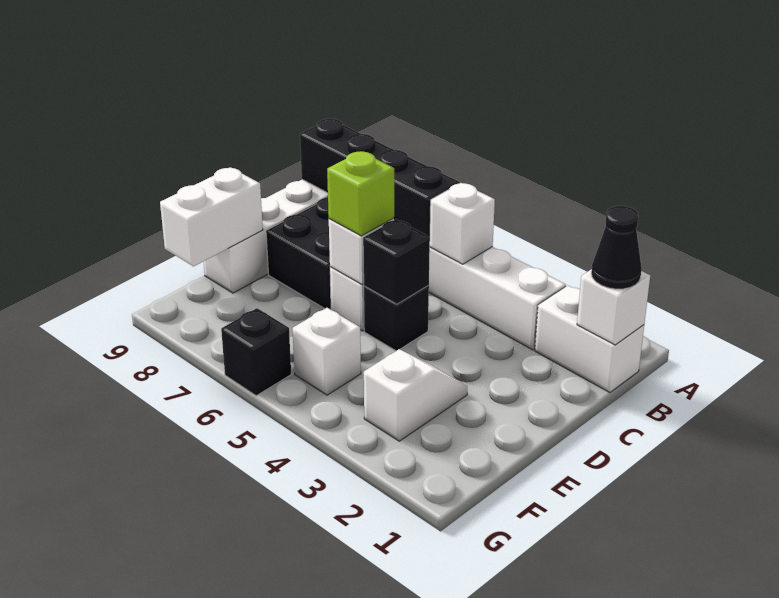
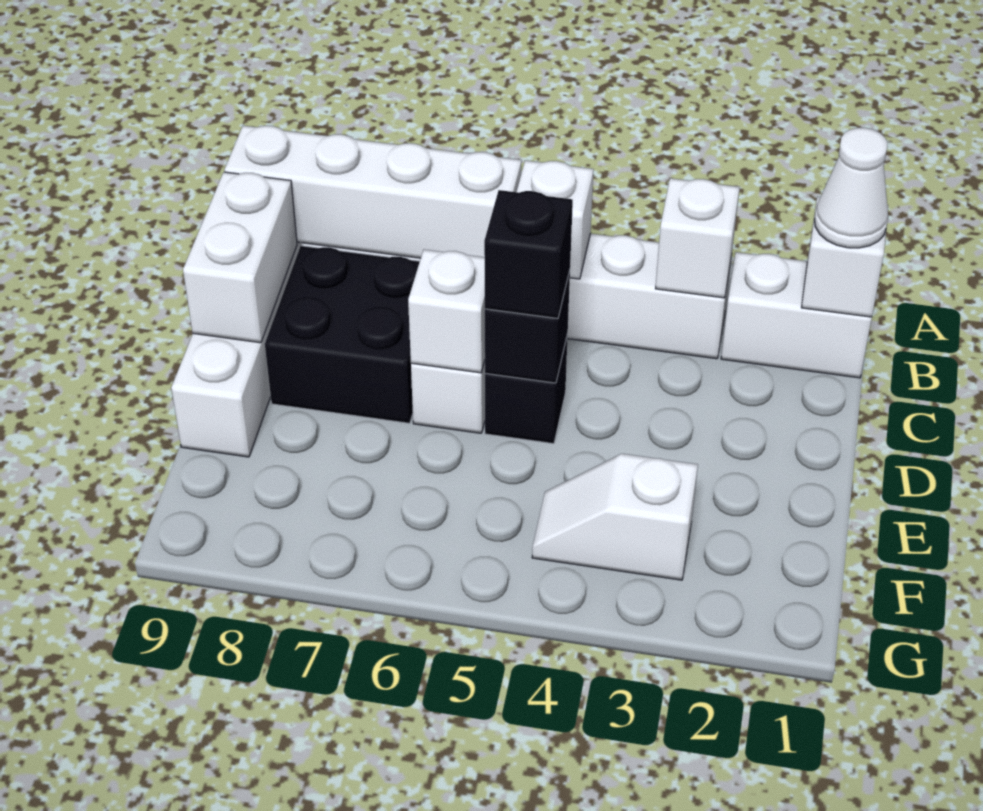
black 1x1 cone [591,206,642,289] -> white 1x1 cone [814,128,888,248]
black 1x4 brick [300,119,459,237] -> white 1x4 brick [224,126,522,258]
lime 1x1 brick [327,151,394,236] -> none
white 1x2 slope [364,349,467,441] -> white 1x2 slope turned to [532,454,698,580]
white 1x2 brick [160,168,263,266] -> white 1x2 brick moved to [183,172,297,343]
white 1x1 brick [293,308,361,395] -> white 1x1 brick moved to [655,178,740,298]
black 1x1 brick [221,308,291,396] -> black 1x1 brick moved to [484,190,573,318]

